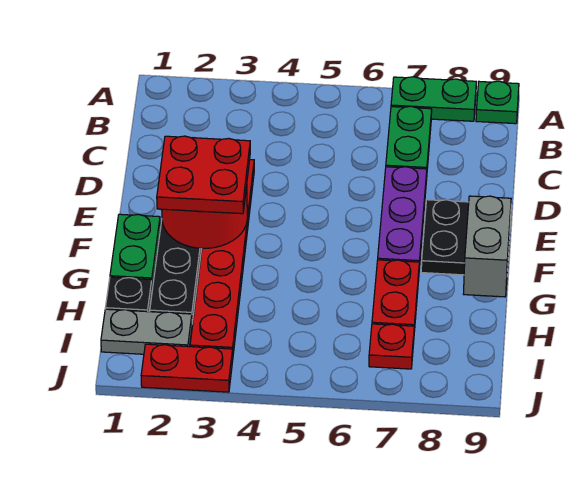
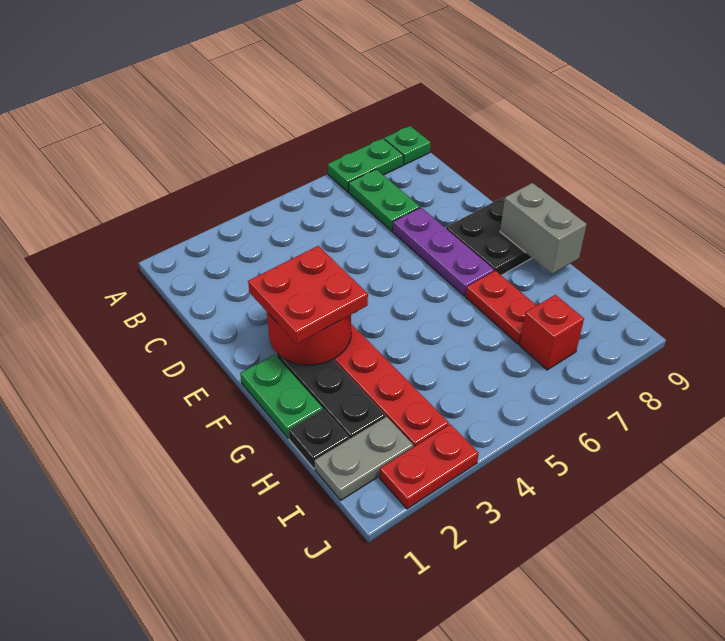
red 1x1 plate [369,324,414,369] -> red 1x1 brick [520,295,584,370]

